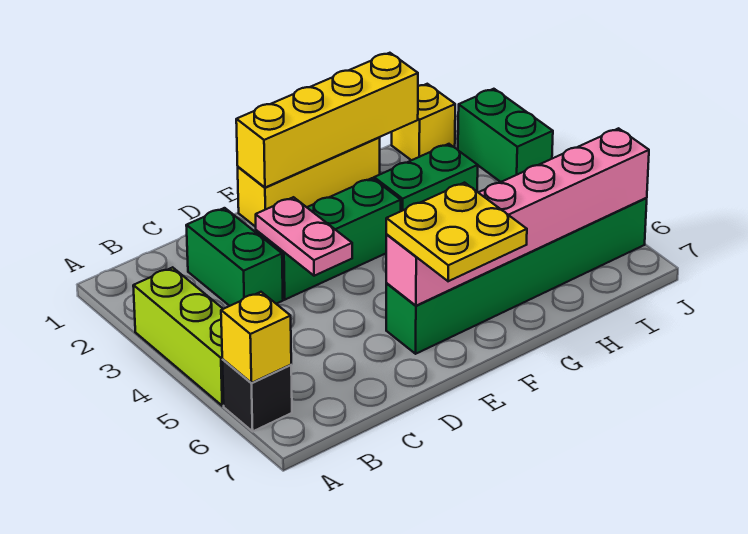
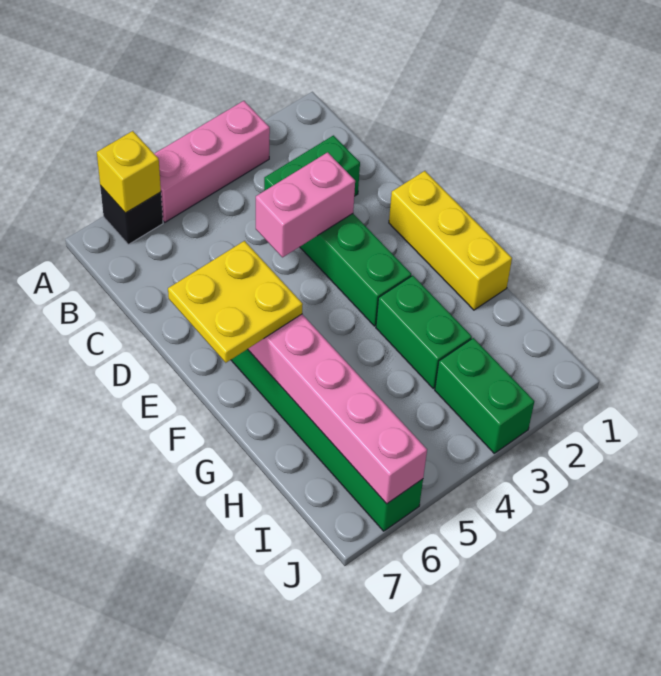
lime 1x3 brick [133,267,224,406] -> pink 1x3 brick [154,101,270,222]
pink 1x2 plate [256,197,352,276] -> pink 1x2 brick [256,152,355,257]
yellow 1x4 brick [236,53,418,188] -> none
yellow 1x1 brick [392,84,455,160] -> none
green 1x2 brick [458,89,553,182] -> green 1x2 brick turned to [435,338,534,453]

